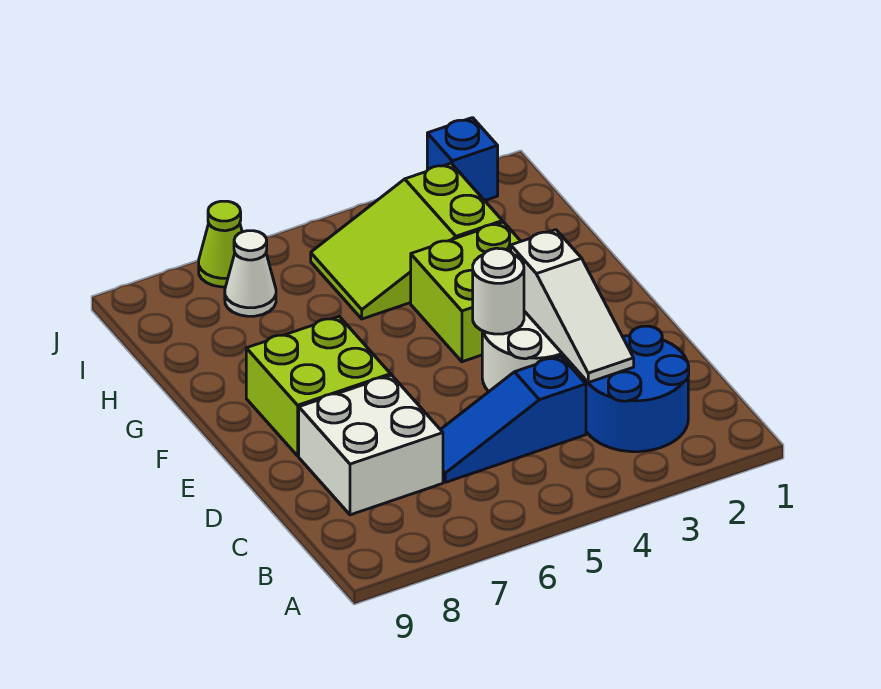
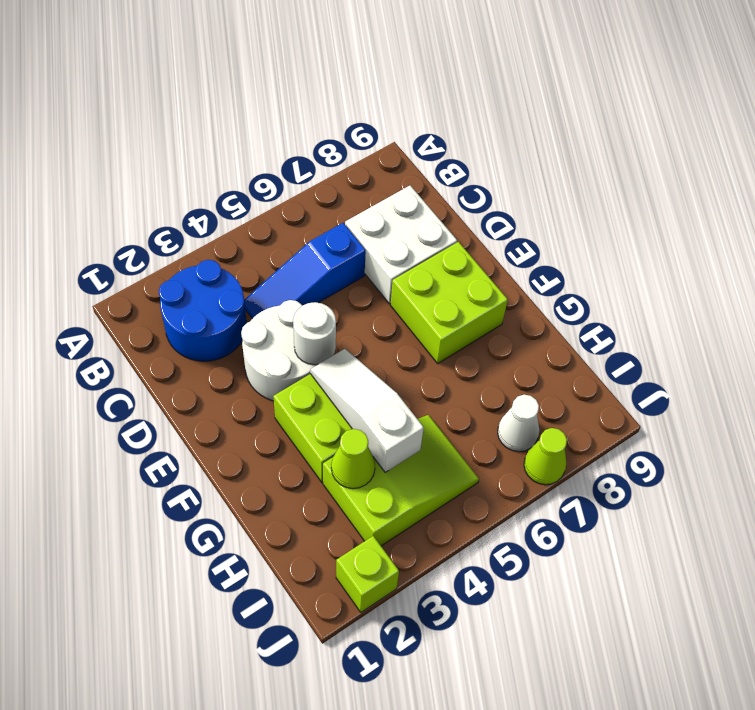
white 1x3 slope [511,230,634,382] -> white 1x3 slope moved to [310,349,424,472]
blue 1x3 slope [440,356,586,482] -> blue 1x3 slope turned to [244,223,366,319]
none -> lime 1x1 cone [331,429,375,489]
blue 1x1 brick [427,118,498,200] -> lime 1x1 brick [336,536,399,612]

